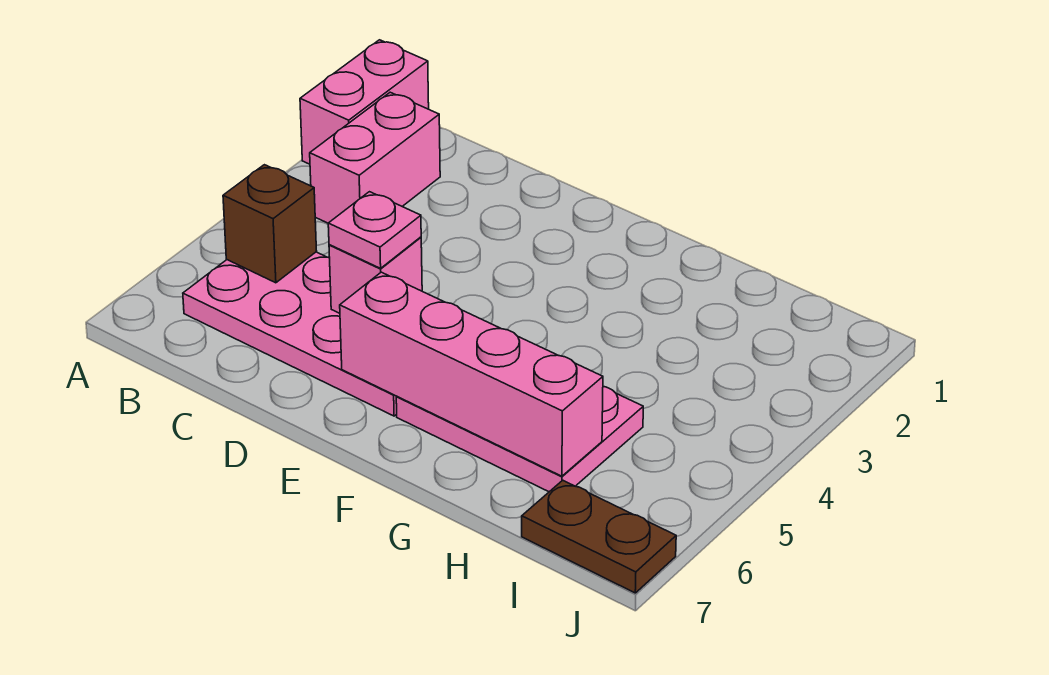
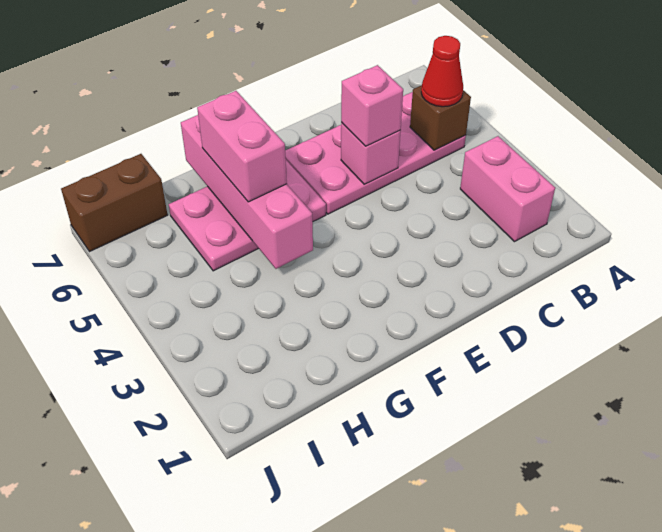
pink 1x2 brick [300,40,429,164] -> pink 1x2 brick moved to [197,91,287,202]
none -> red 1x1 cone [421,36,463,107]
pink 1x1 plate [328,192,421,268] -> pink 1x1 brick [341,65,403,146]
pink 1x4 brick [340,272,603,476] -> pink 1x4 brick turned to [181,115,313,269]
brown 1x2 plate [522,480,676,593] -> brown 1x2 brick [61,154,167,252]

